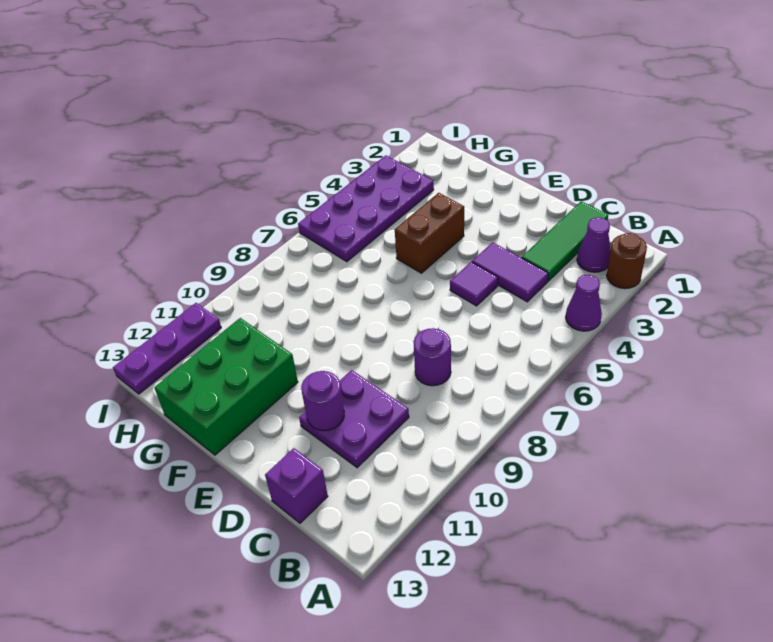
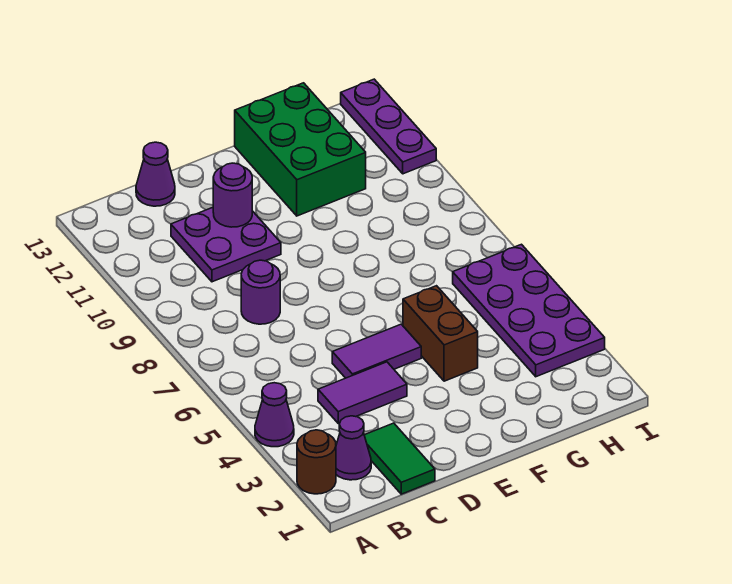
green 1x3 tile [522,201,608,281] -> green 1x2 tile [364,423,435,494]
purple 1x1 brick [265,448,328,523] -> purple 1x1 cone [136,142,175,206]
purple 1x1 tile [450,262,498,306] -> purple 1x2 tile [332,324,421,378]

